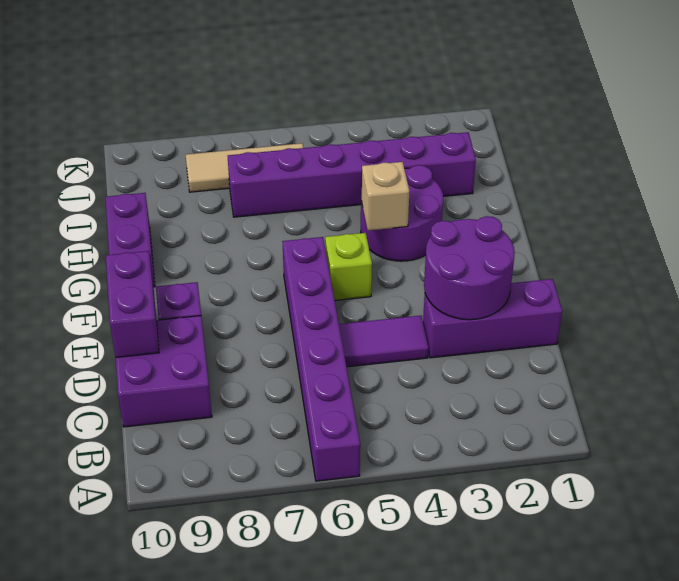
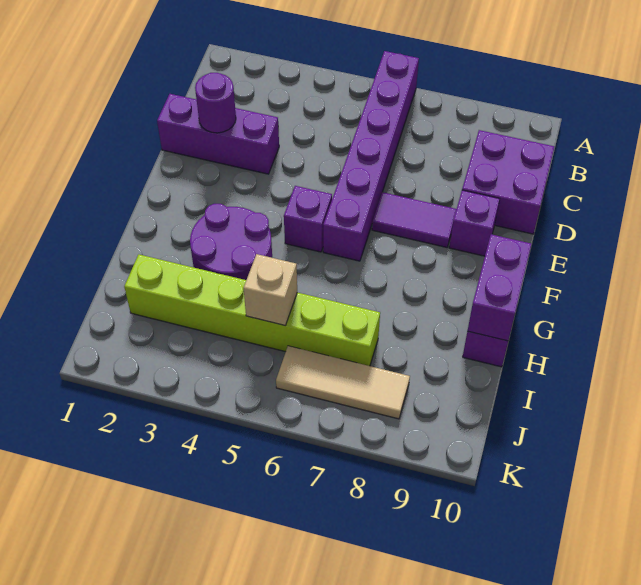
purple 2x2 round brick [424,216,515,320] -> purple 1x1 round brick [195,73,236,133]
purple 1x2 tile [339,315,428,367] -> purple 1x2 tile moved to [372,192,456,247]
purple 1x2 brick [106,251,159,357] -> purple 1x2 brick moved to [468,234,531,341]
lime 1x1 brick [325,233,372,300] -> purple 1x1 brick [284,186,332,252]
tan 1x1 brick [362,162,409,231] -> tan 1x1 brick moved to [244,254,297,326]
purple 1x6 brick [228,132,476,217] -> lime 1x6 brick [124,255,380,366]

